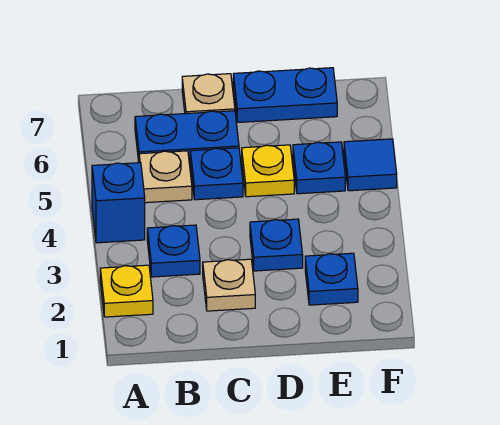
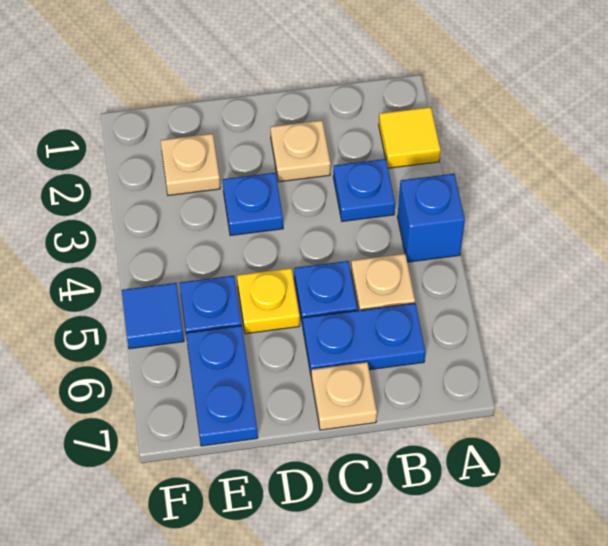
yellow 1x1 plate [100,265,153,317] -> yellow 1x1 tile [379,107,441,168]
blue 1x2 plate [233,68,337,122] -> blue 1x2 plate turned to [186,326,258,446]
blue 1x1 plate [305,253,358,305] -> tan 1x1 plate [161,134,220,196]

